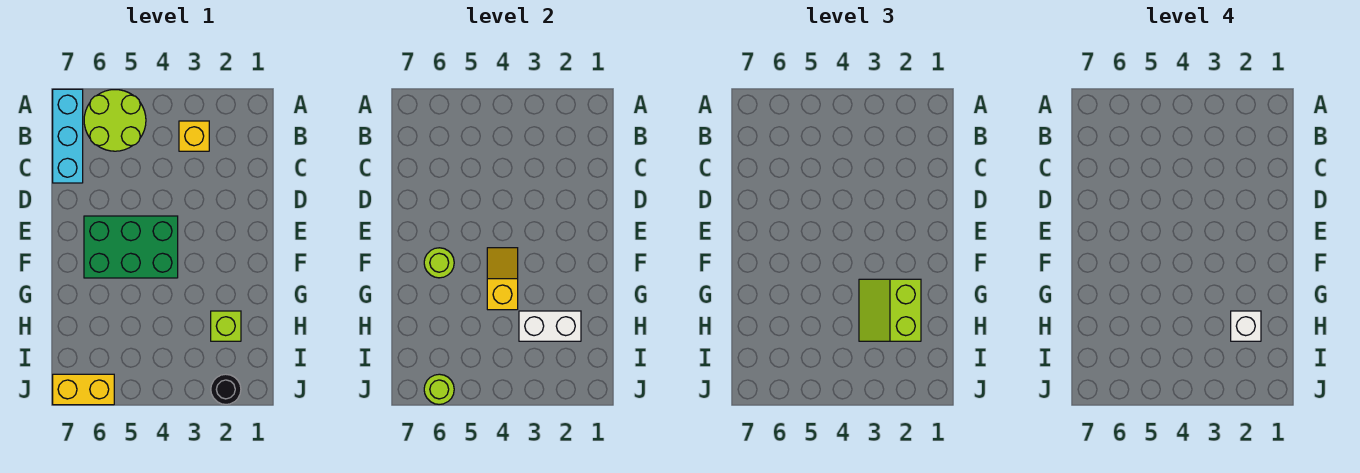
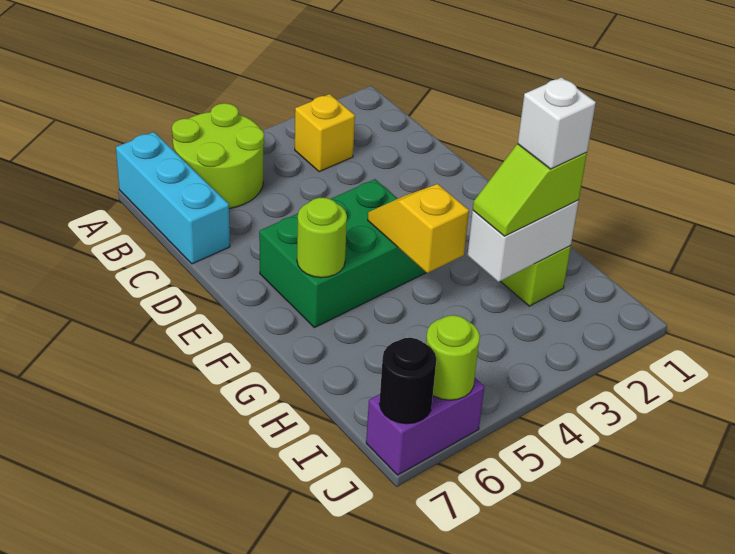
lime 2x2 slope [859,279,921,341] -> lime 1x2 slope [473,144,587,236]
black 1x1 round brick [211,374,241,404] -> black 1x1 round brick moved to [379,338,437,424]
yellow 1x2 brick [53,374,114,405] -> purple 1x2 brick [366,378,484,475]

